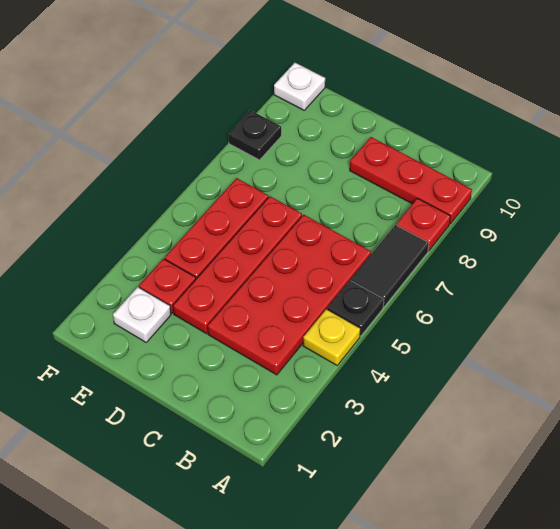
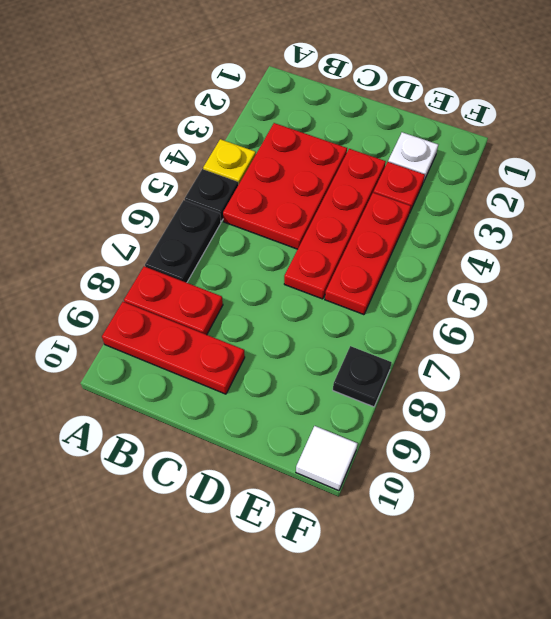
black 1x2 tile [351,225,429,307] -> black 1x2 plate [145,200,221,283]
red 1x1 plate [396,198,451,251] -> red 1x2 plate [124,266,223,335]
red 2x4 plate [208,215,371,375] -> red 2x3 plate [223,123,347,249]
white 1x1 plate [274,63,325,110] -> white 1x1 tile [296,426,358,491]

